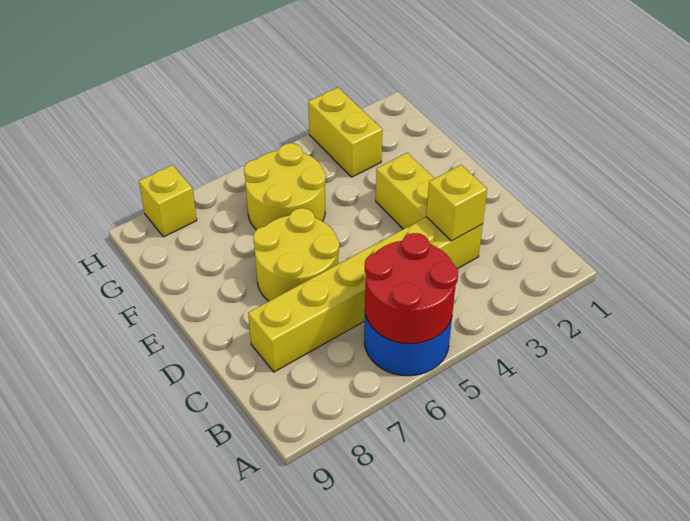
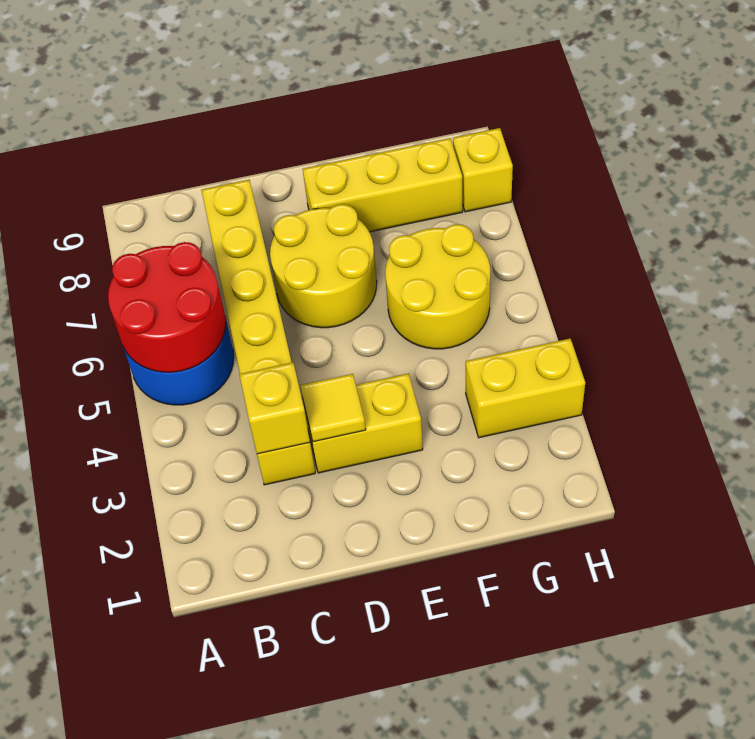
none -> yellow 1x1 tile [300,374,366,442]
none -> yellow 1x3 brick [303,138,463,232]

